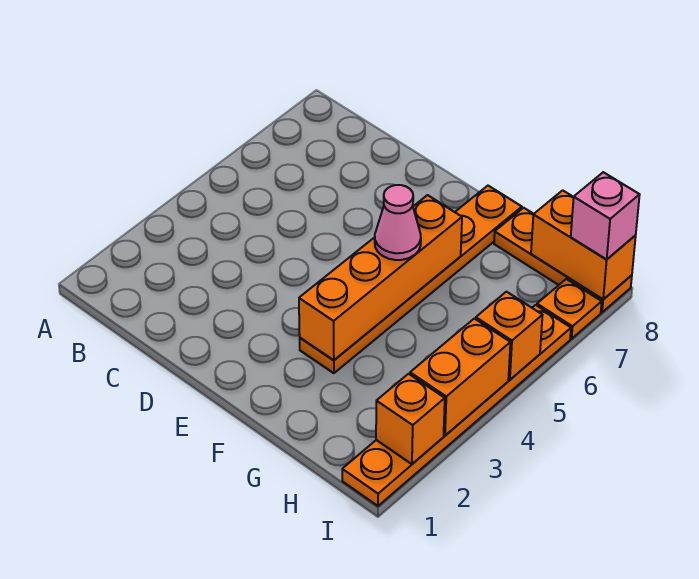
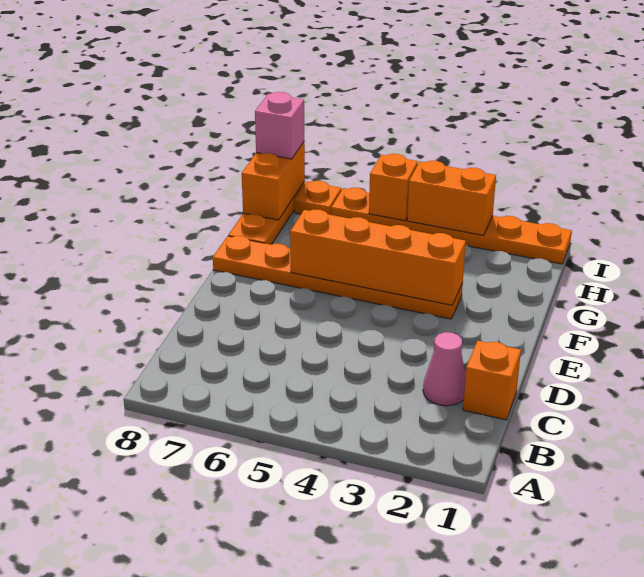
pink 1x1 cone [375,185,421,260] -> pink 1x1 cone moved to [423,332,466,406]
orange 1x1 brick [376,374,445,464] -> orange 1x1 brick moved to [463,341,521,420]

